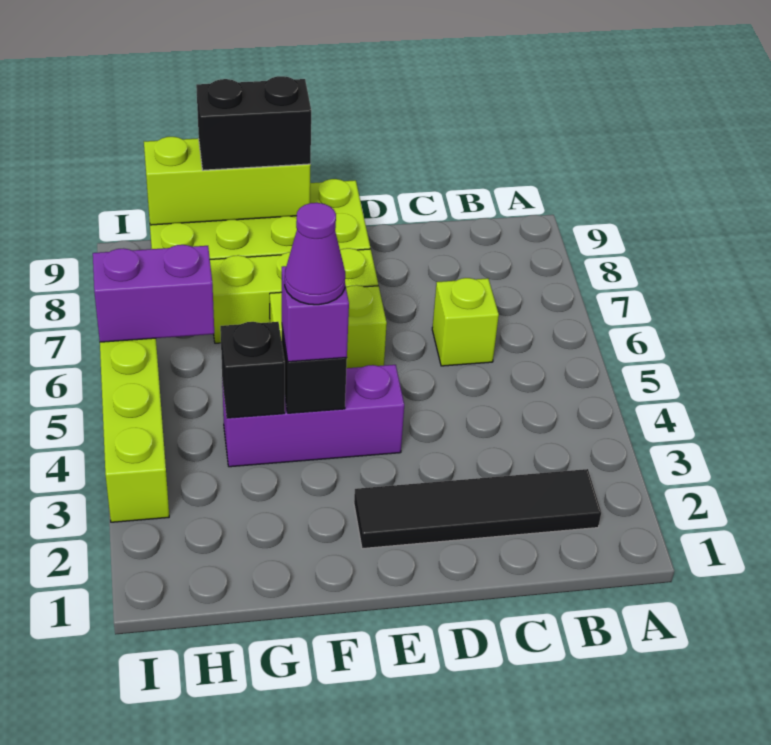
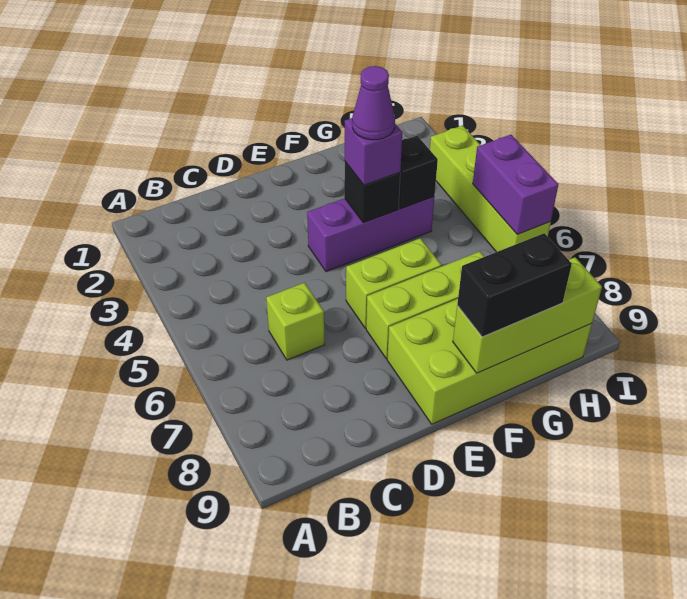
black 1x4 tile [354,469,601,549] -> none
purple 1x2 brick [93,245,214,342] -> purple 1x2 brick turned to [473,135,558,234]

